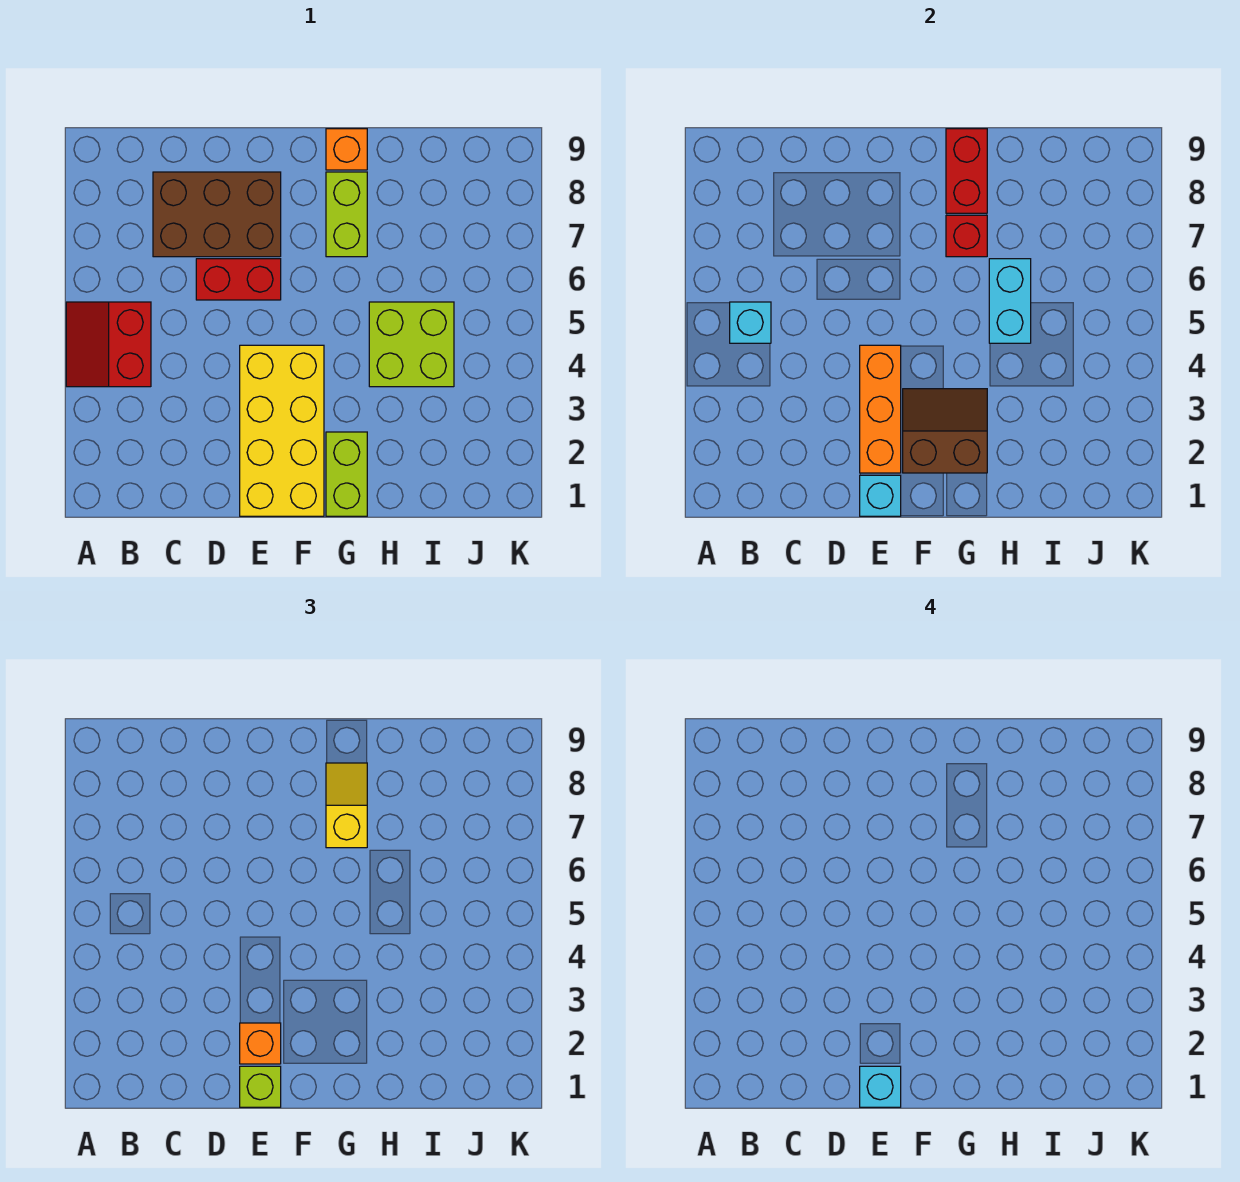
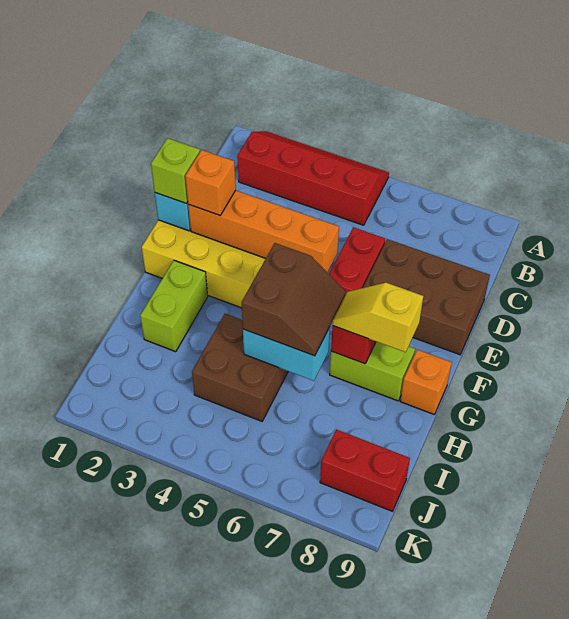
red 2x2 slope [66,302,151,387] -> red 2x4 slope [237,131,389,225]
cyan 1x1 brick [730,302,771,343] -> none
brown 2x3 brick [153,172,281,257] -> brown 2x3 brick turned to [363,239,490,355]
cyan 1x1 brick [860,1066,901,1107] -> none
orange 1x3 brick [860,345,901,473] -> orange 1x4 brick [188,190,339,272]
brown 2x2 slope [903,389,987,473] -> brown 2x2 slope moved to [242,243,346,356]
lime 1x2 brick [326,432,367,516] -> lime 1x2 brick turned to [140,260,208,352]
yellow 1x2 slope [326,763,367,848] -> yellow 1x2 slope turned to [333,283,423,352]
red 1x2 brick [946,129,987,213] -> red 1x2 brick moved to [320,429,410,511]
lime 2x2 brick [369,302,454,387] -> brown 2x2 brick [192,314,288,421]

